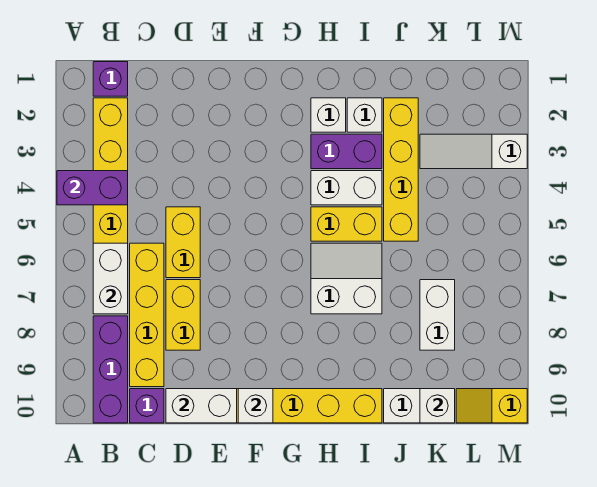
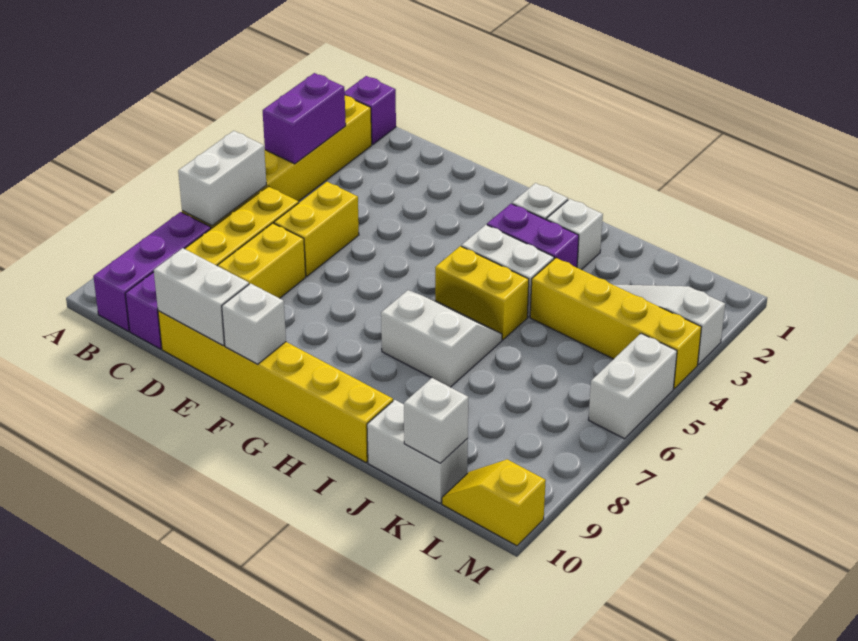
purple 1x2 brick [57,171,128,205] -> purple 1x2 brick turned to [263,73,346,164]
yellow 1x4 brick [384,98,418,241] -> yellow 1x4 brick turned to [530,258,701,389]
white 1x2 brick [420,280,455,350] -> white 1x2 brick moved to [588,334,677,439]

